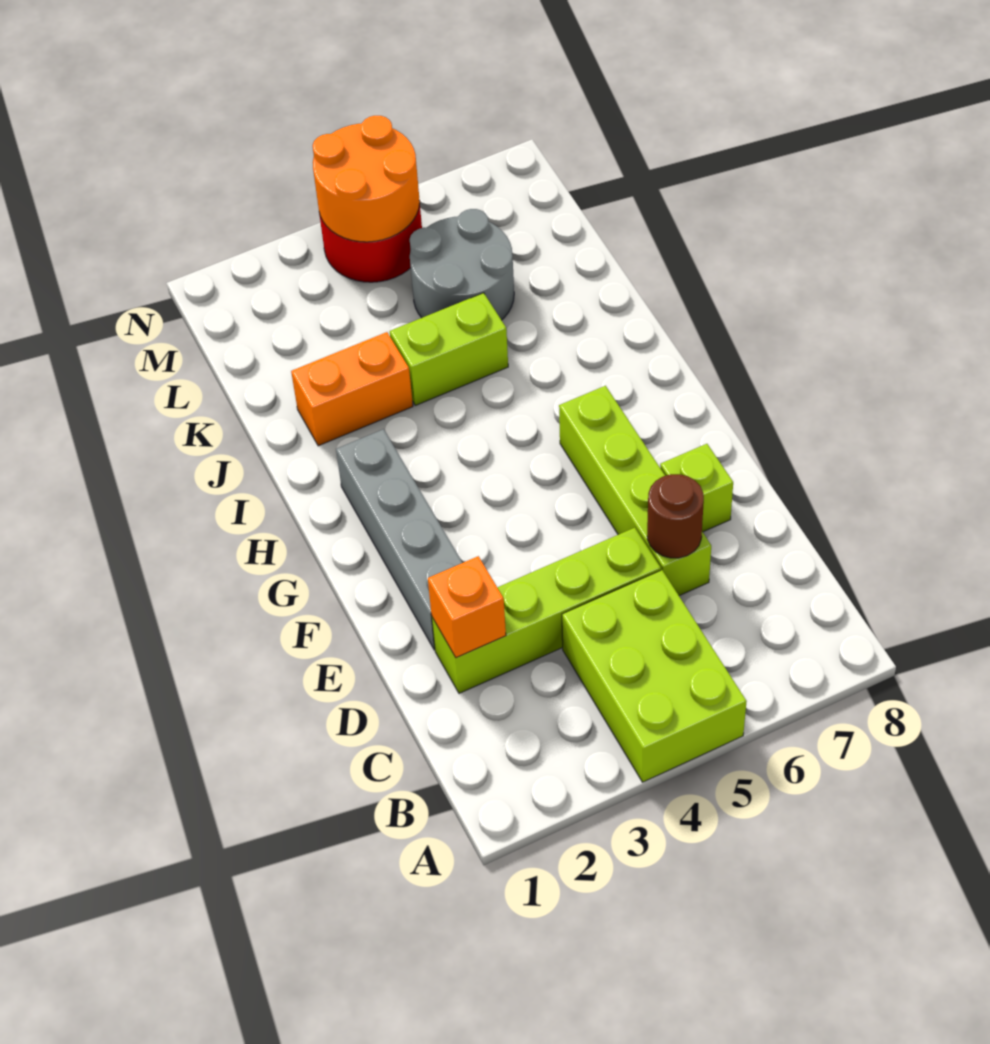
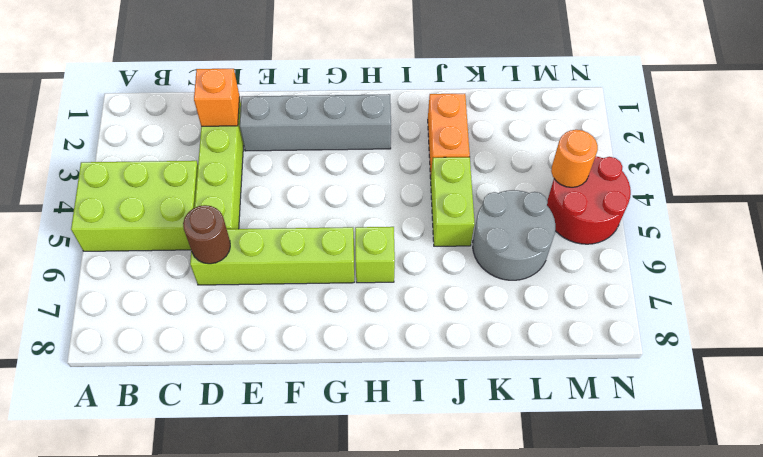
lime 1x1 brick [660,444,733,532] -> lime 1x1 brick moved to [355,227,395,283]
orange 2x2 round brick [313,116,420,242] -> orange 1x1 round brick [551,130,598,187]

